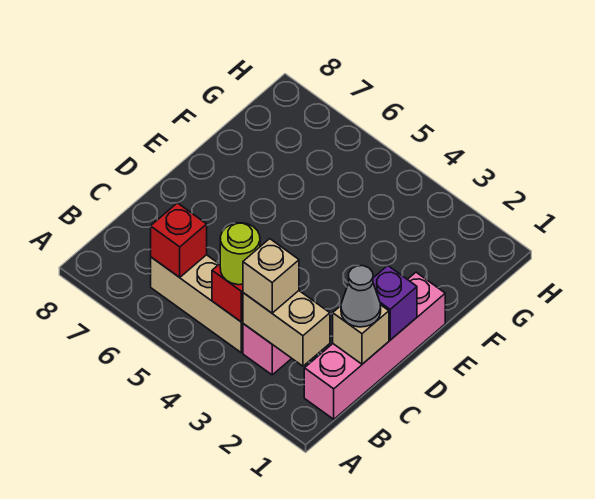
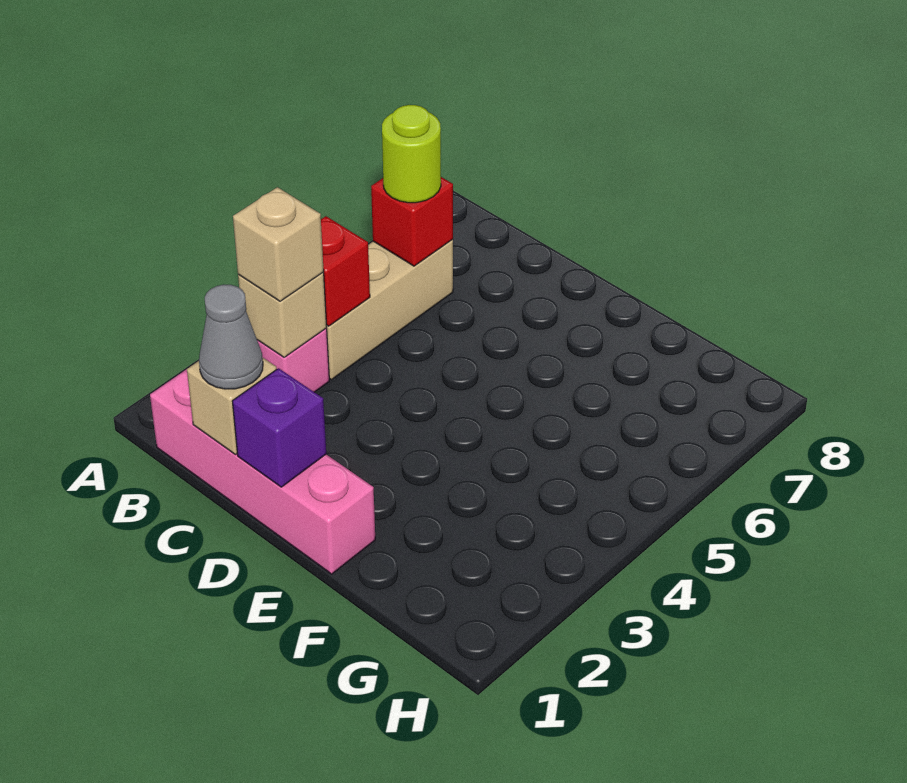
tan 1x2 brick [243,291,330,366] -> tan 1x1 brick [238,273,327,357]
lime 1x1 round brick [220,223,260,285] -> lime 1x1 round brick moved to [382,105,441,203]

